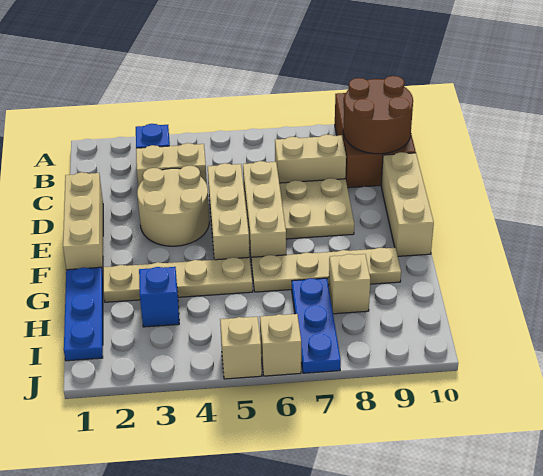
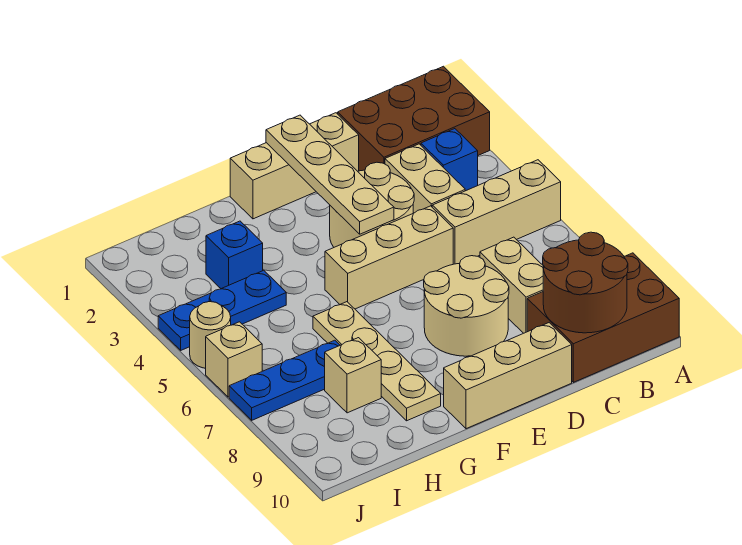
none -> brown 2x3 brick [338,66,490,171]
tan 1x3 brick [243,161,286,265] -> tan 1x3 brick moved to [432,160,561,264]
tan 2x2 plate [279,178,354,239] -> tan 2x2 round brick [424,256,509,356]
blue 1x3 plate [64,267,103,361] -> blue 1x3 plate moved to [158,270,286,350]
tan 1x4 plate [103,257,253,302] -> tan 1x4 plate moved to [266,115,394,234]
tan 1x1 brick [220,317,262,379] -> tan 1x1 round brick [190,302,231,368]

